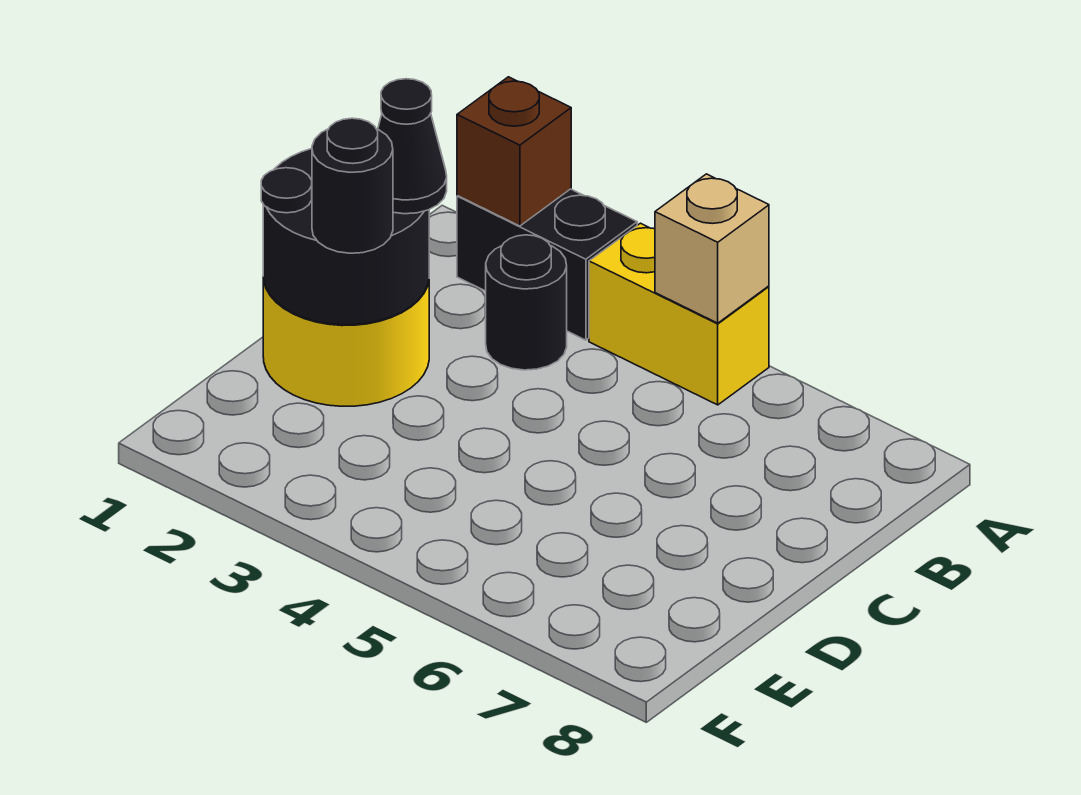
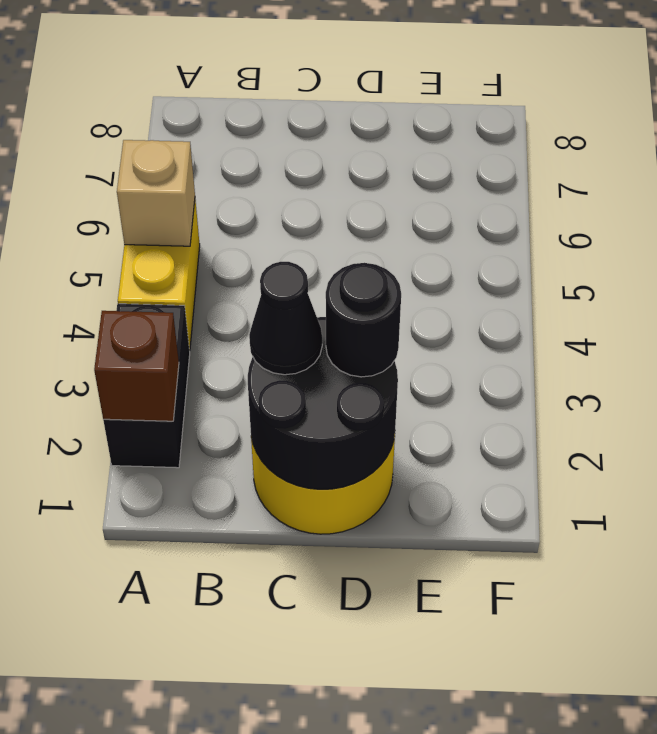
black 1x1 round brick [486,235,567,370] -> none

